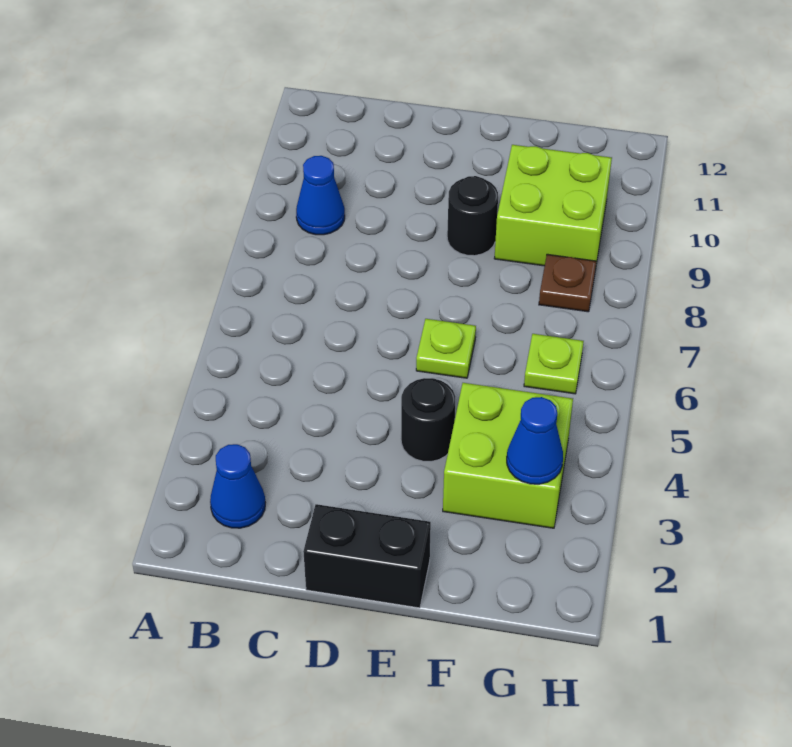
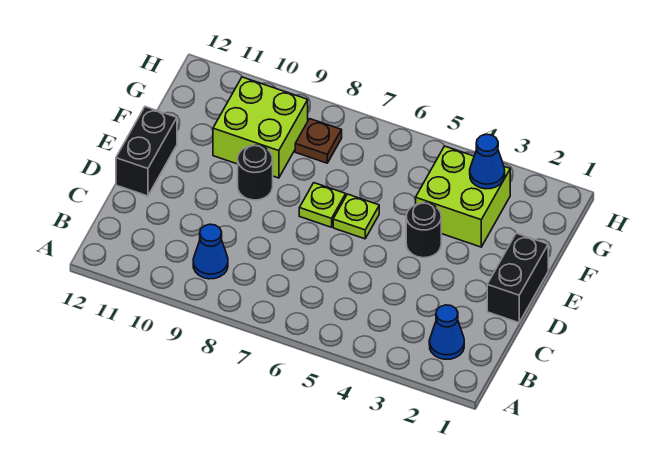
none -> black 1x2 brick [116,107,177,196]
lime 1x1 plate [524,334,584,394] -> lime 1x1 plate moved to [299,183,346,227]

